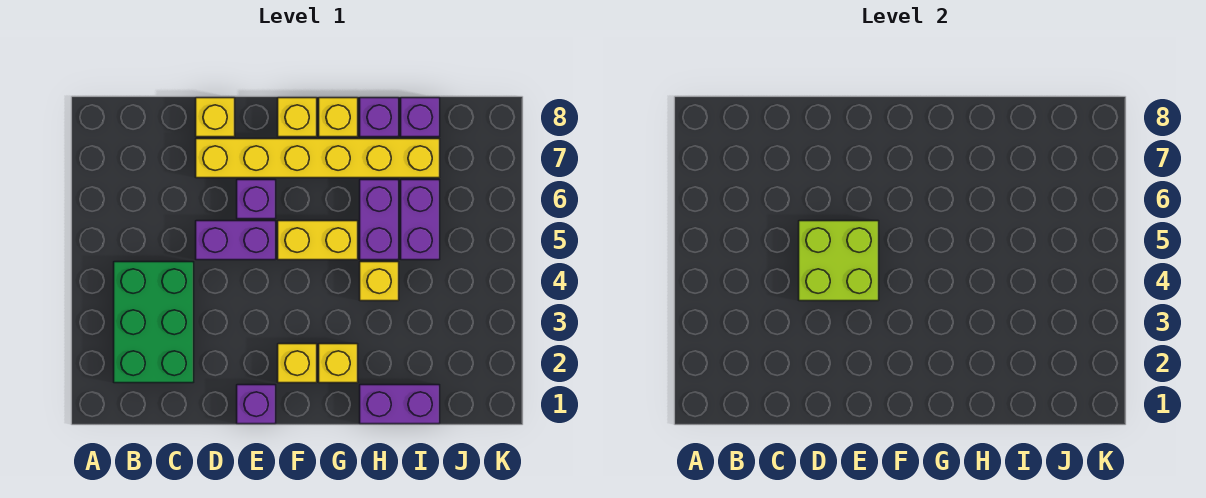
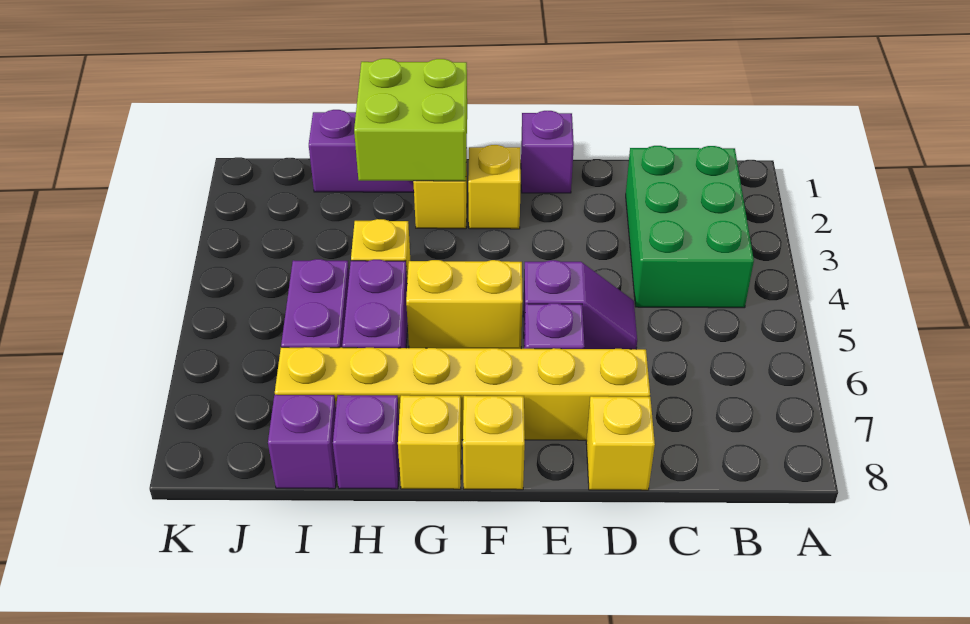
lime 2x2 brick [799,221,879,301] -> lime 2x2 brick moved to [354,59,467,181]
purple 1x2 brick [196,221,276,260] -> purple 1x2 slope [523,260,637,349]

